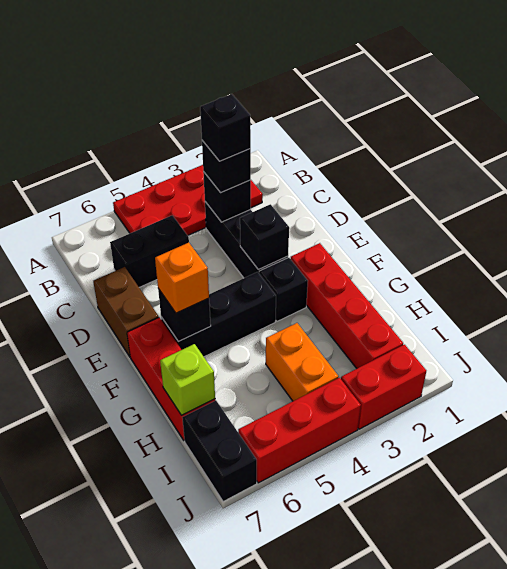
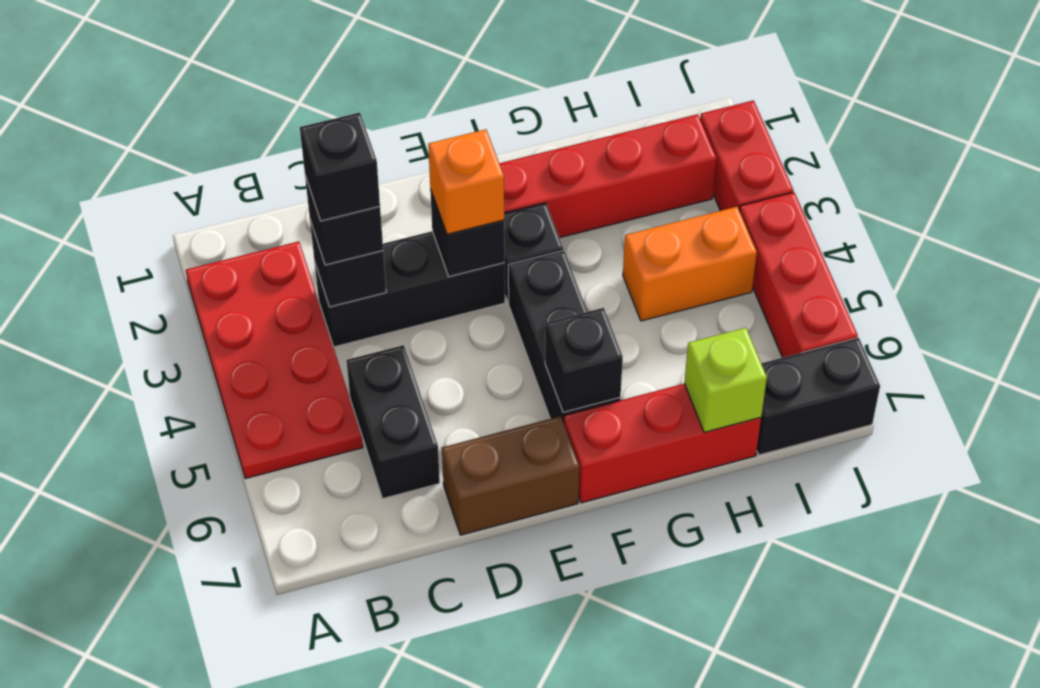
orange 1x1 brick [155,243,209,313] -> orange 1x1 brick moved to [428,129,504,234]

